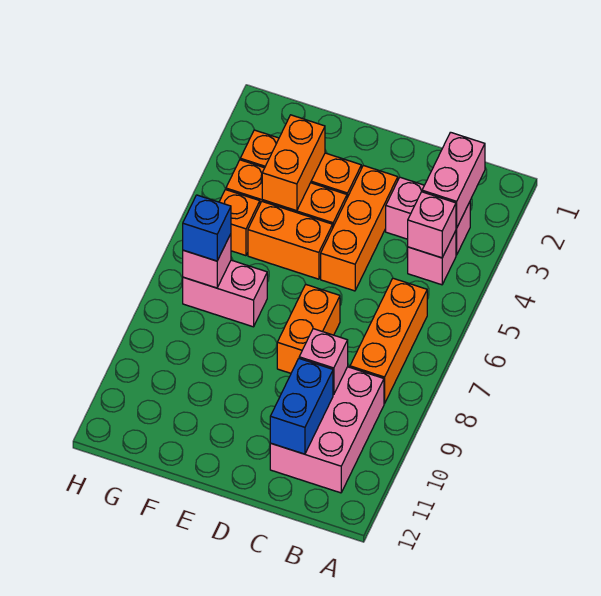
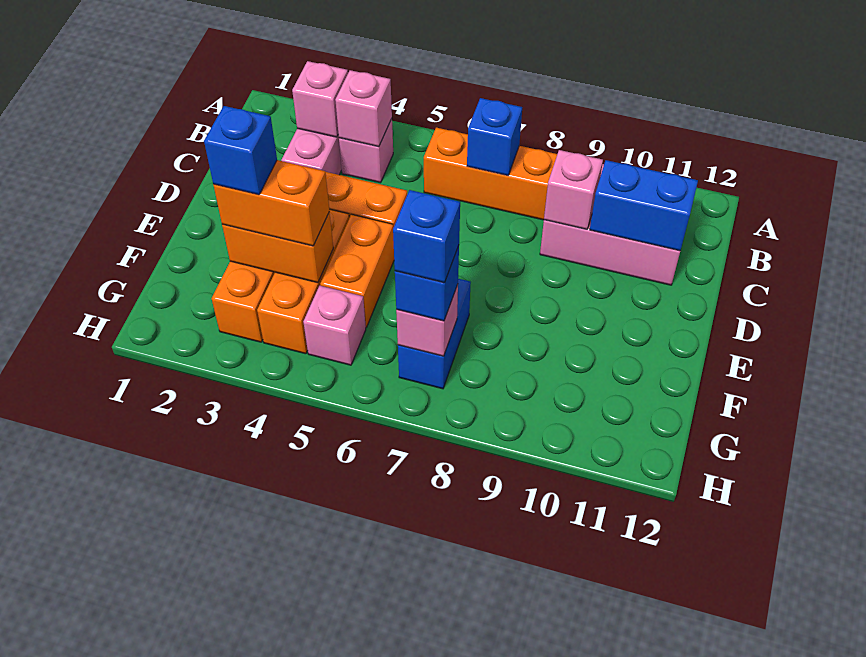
pink 1x2 brick [422,132,485,228] -> pink 1x1 brick [292,61,348,137]
none -> blue 1x1 brick [467,98,522,176]
orange 1x2 brick [277,284,340,373] -> orange 1x2 brick moved to [213,160,329,246]
none -> blue 1x1 brick [204,106,277,195]
pink 1x2 brick [183,260,267,327] -> blue 1x2 brick [398,279,471,389]
orange 1x1 brick [219,190,260,256] -> pink 1x1 brick [303,286,366,365]
none -> blue 1x1 brick [393,190,460,283]

